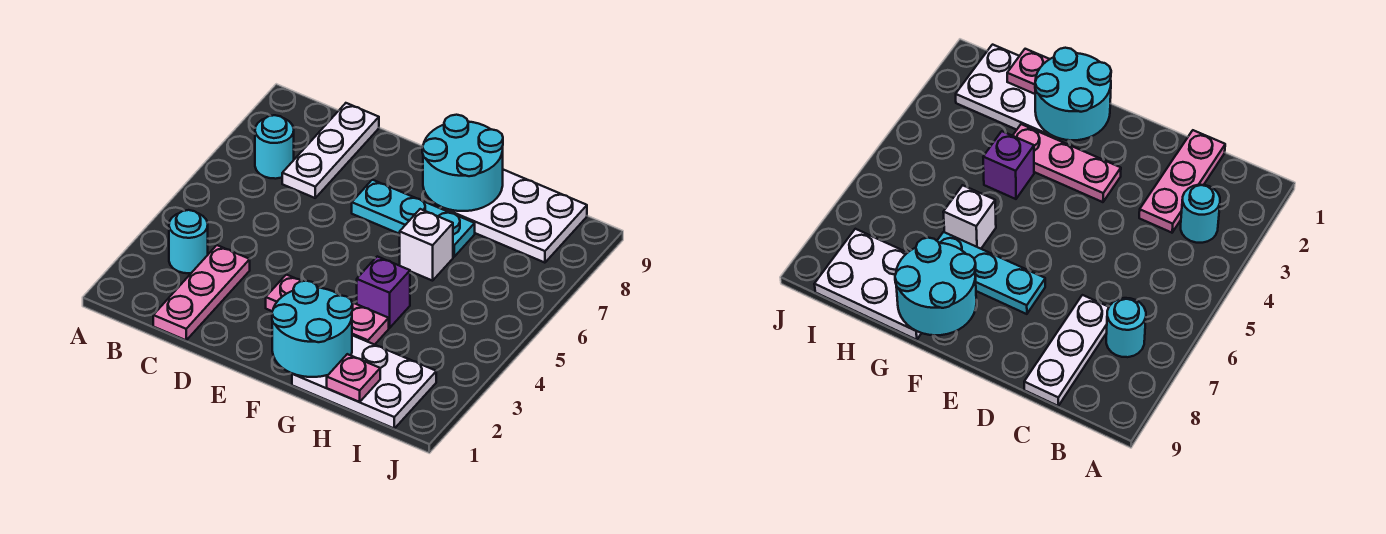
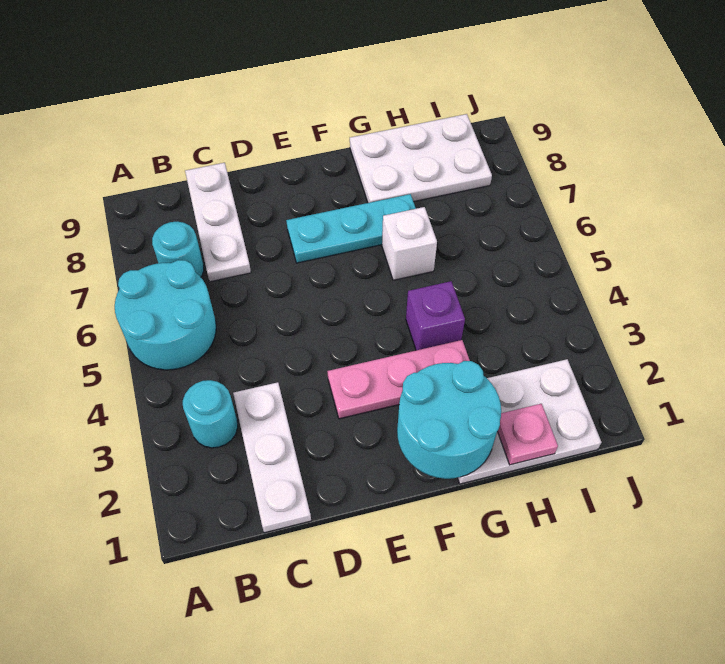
pink 1x3 plate [153,245,250,340] -> white 1x3 plate [233,382,311,533]
cyan 2x2 round brick [422,115,503,211] -> cyan 2x2 round brick moved to [115,260,216,370]

